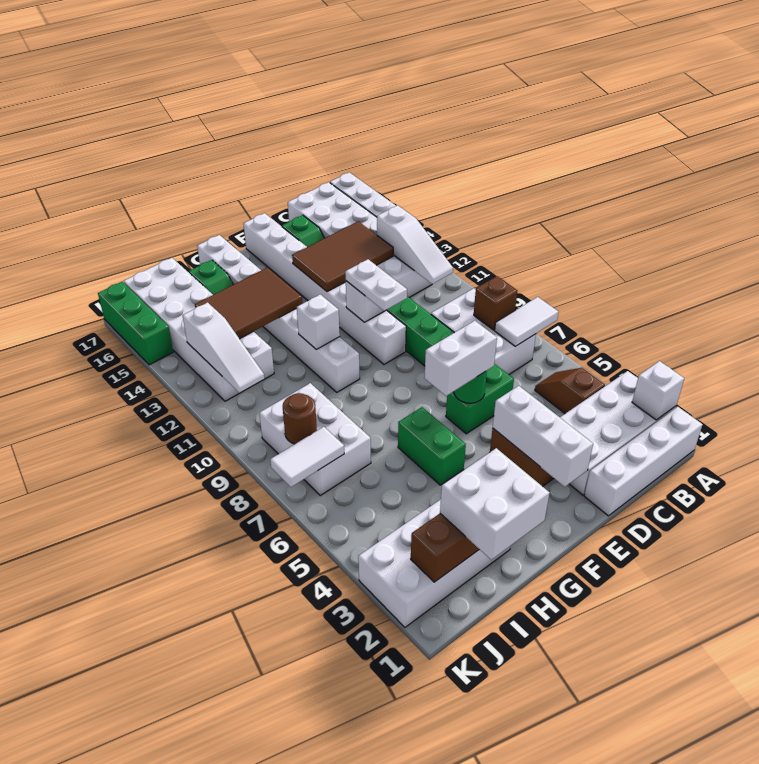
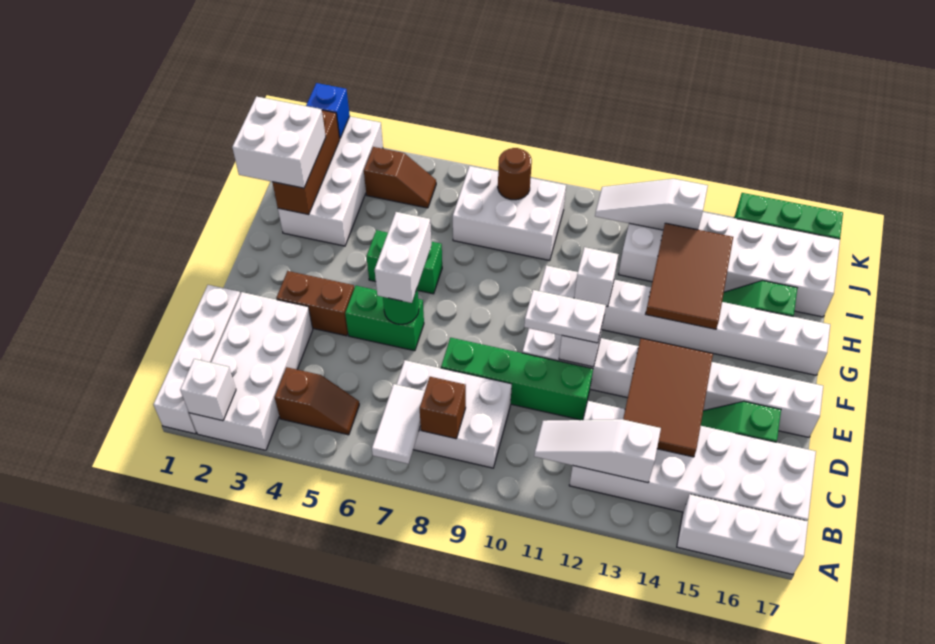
green 1x2 brick [446,364,514,434] -> green 1x2 brick turned to [345,286,424,351]
white 1x3 brick [493,386,593,487] -> none
none -> brown 1x2 slope [364,147,436,208]
white 1x2 tile [270,427,344,487] -> none
none -> blue 1x1 brick [306,83,350,138]

